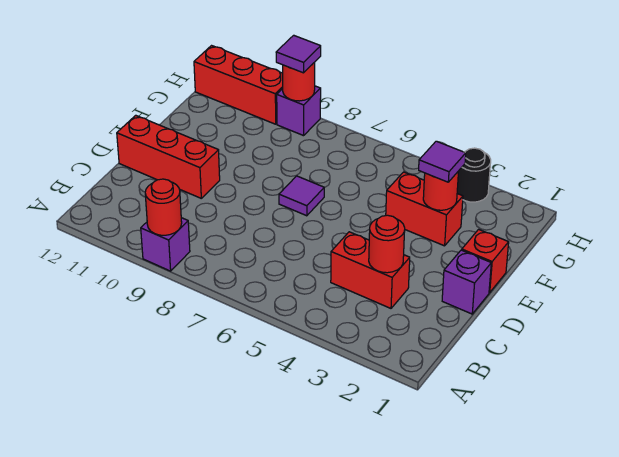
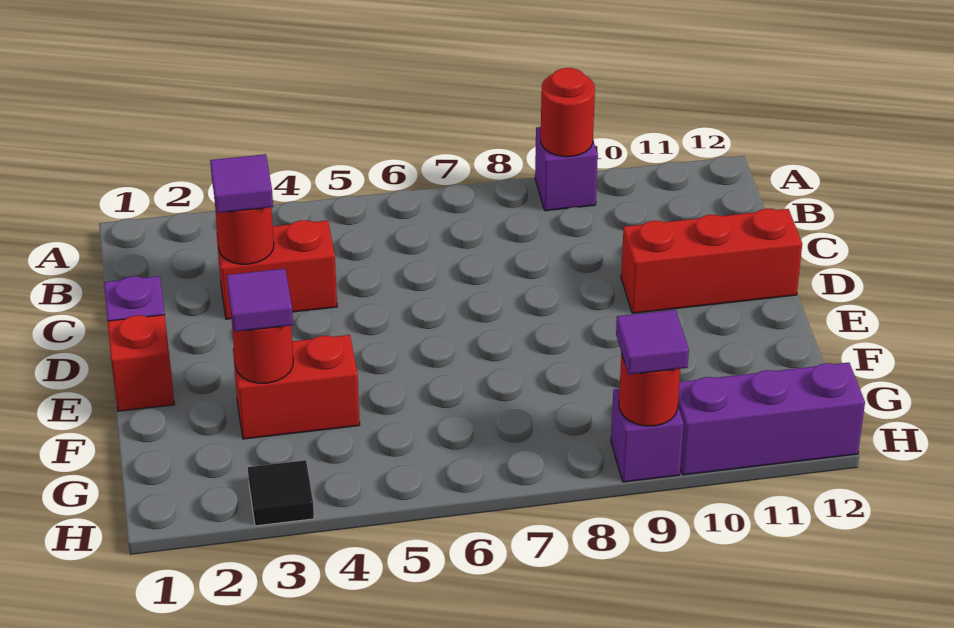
purple 1x1 tile [279,176,324,216] -> purple 1x1 tile moved to [210,154,273,213]
black 1x1 round brick [457,148,491,202] -> black 1x1 tile [248,460,314,526]
red 1x3 brick [194,46,283,124] -> purple 1x3 brick [678,362,865,475]

